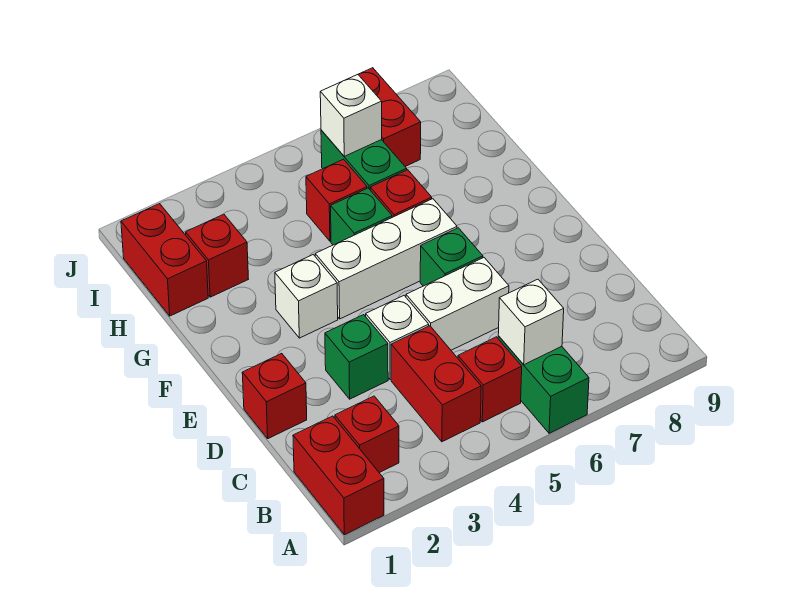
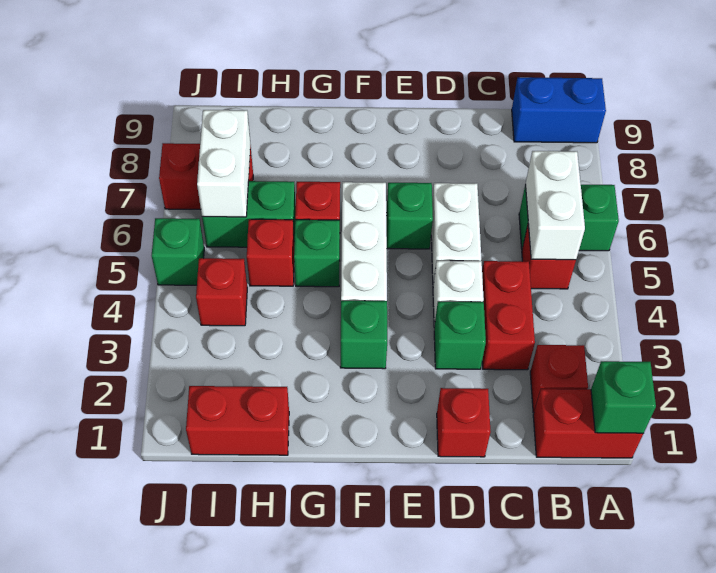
none -> green 1x1 brick [591,361,656,433]
none -> blue 1x2 brick [512,77,606,143]
red 1x2 brick [391,326,481,442] -> red 1x2 brick turned to [482,261,535,370]
white 1x1 brick [498,279,564,365] -> white 1x2 brick [526,151,585,260]
white 1x1 brick [275,255,338,338] -> green 1x1 brick [340,301,387,369]
red 1x1 brick [186,214,248,297] -> red 1x1 brick moved to [196,258,247,326]
white 1x1 brick [320,75,382,156] -> white 1x2 brick [197,110,250,217]
none -> green 1x1 brick [152,218,204,285]

